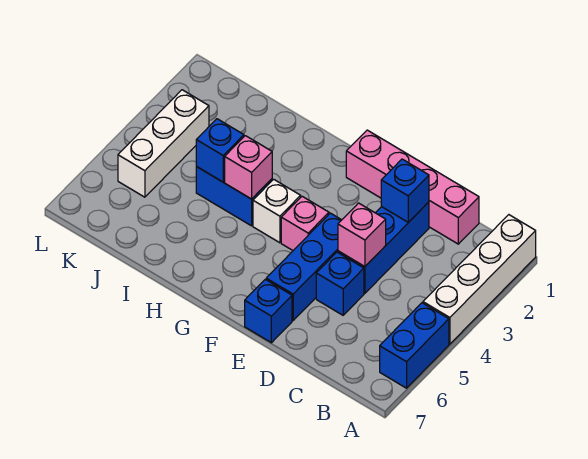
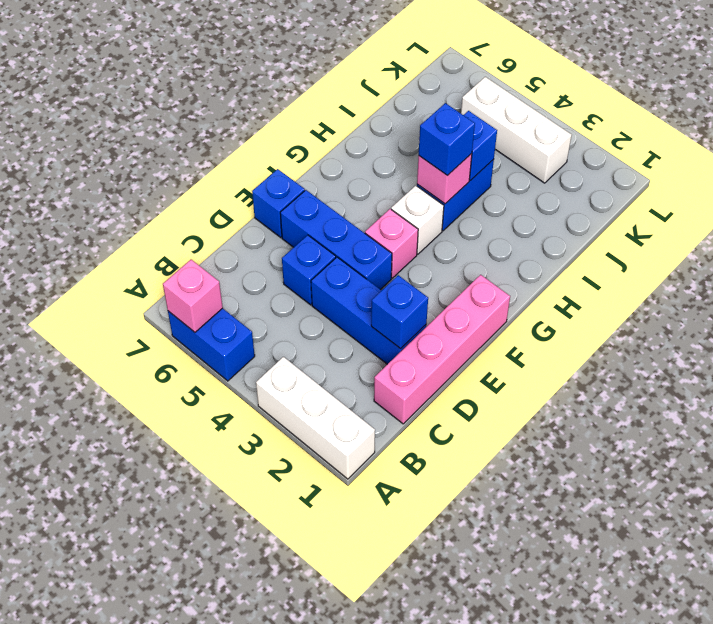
white 1x4 brick [423,215,536,344] -> white 1x3 brick [256,357,375,479]
pink 1x1 brick [338,203,386,267] -> pink 1x1 brick moved to [163,260,223,332]
none -> blue 1x1 brick [419,103,475,176]

